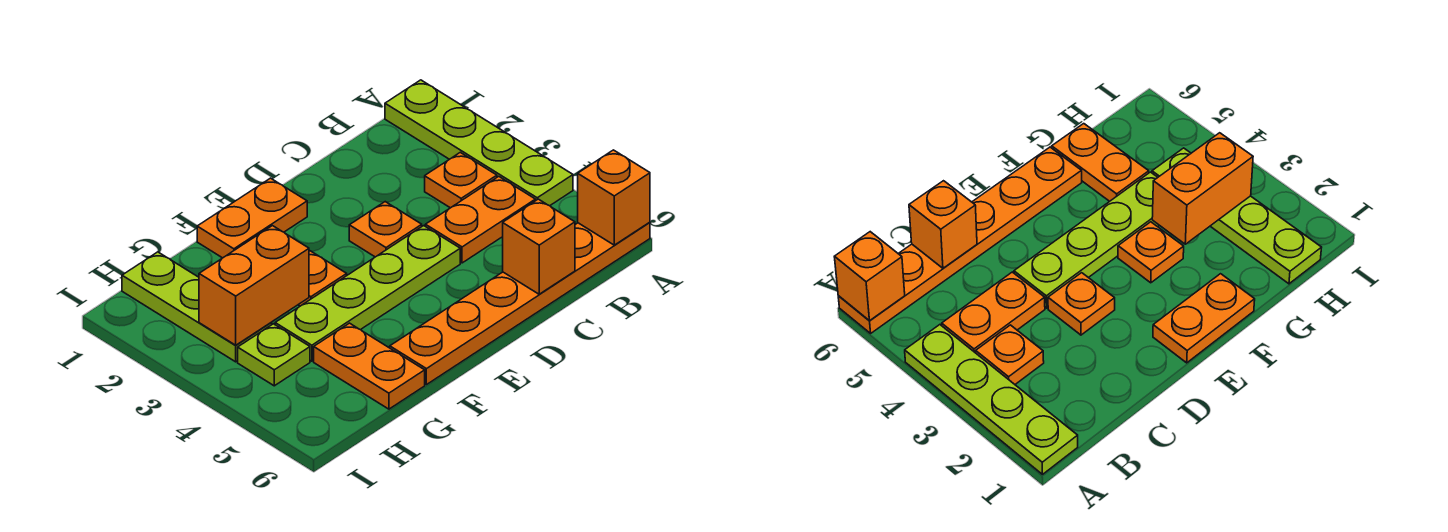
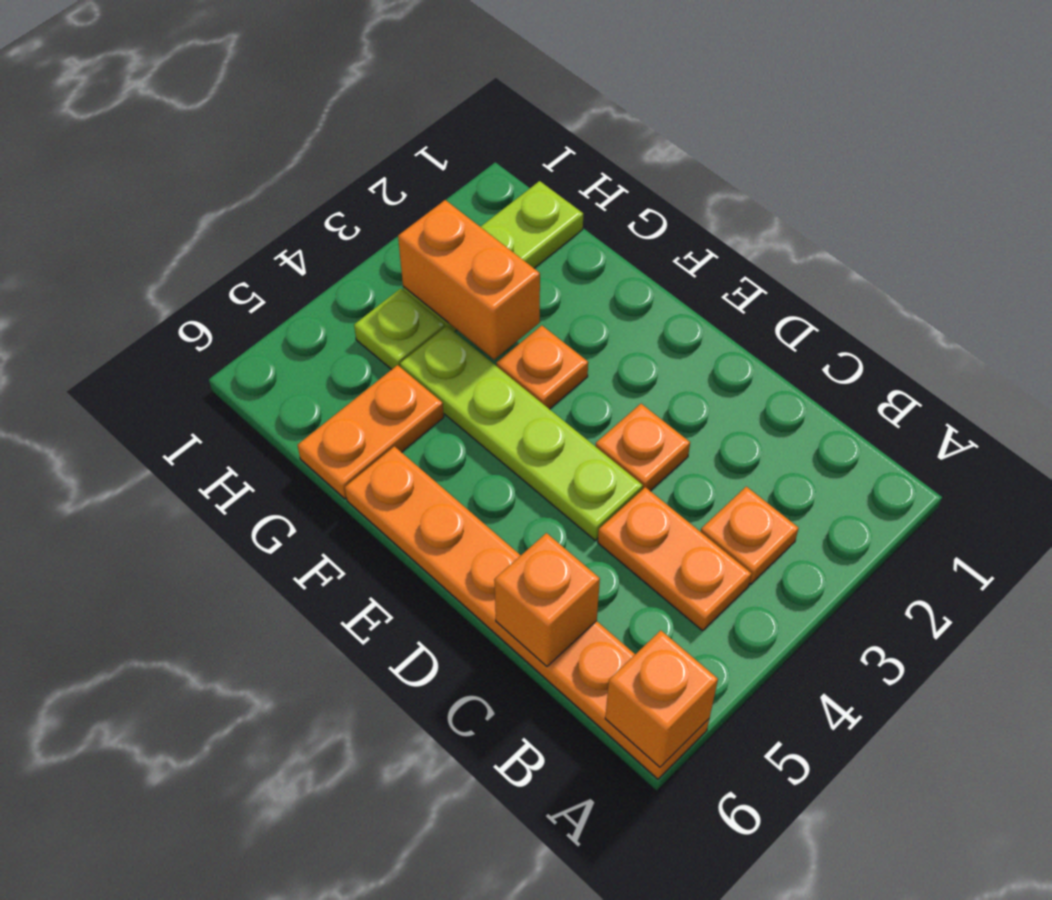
lime 1x4 plate [385,80,573,206] -> none
orange 1x2 plate [197,178,307,258] -> none

